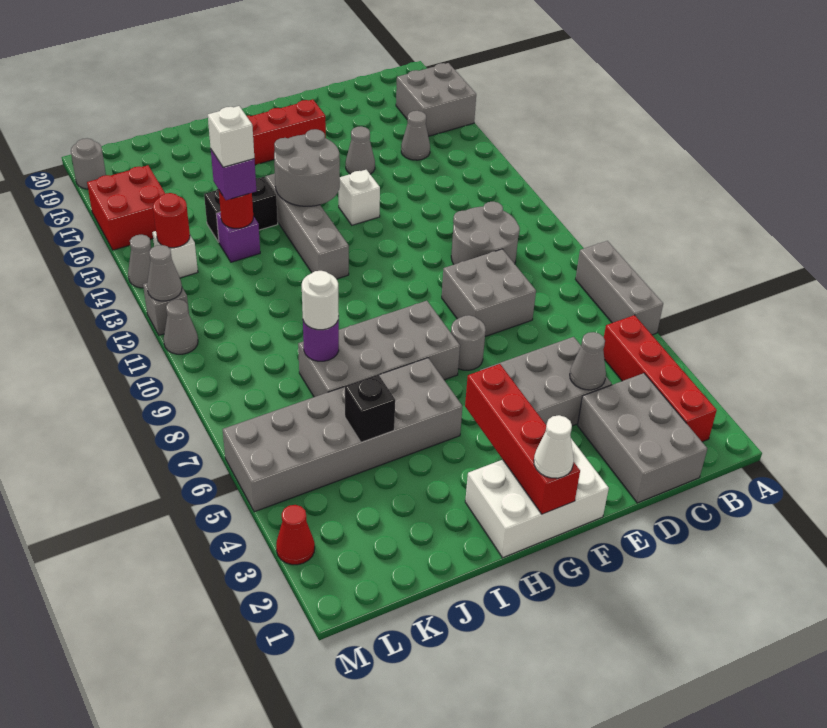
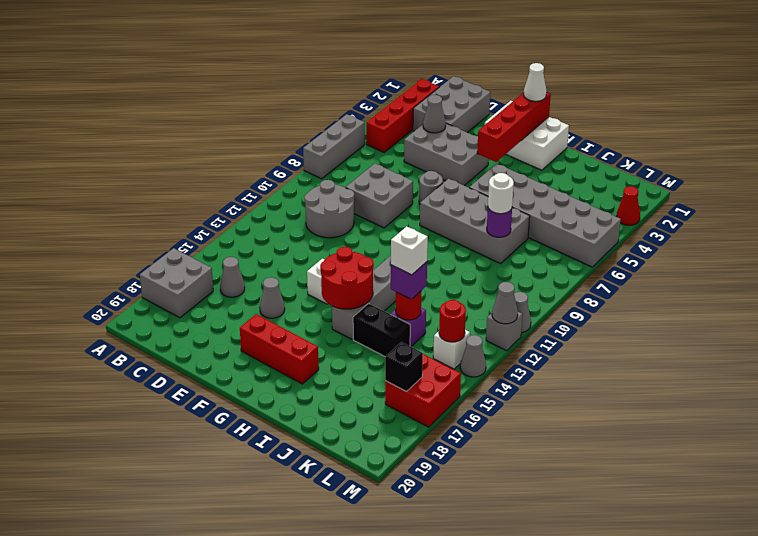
grey 2x2 round brick [274,129,340,206] -> red 2x2 round brick [320,247,374,309]
black 1x1 brick [345,375,395,442] -> black 1x1 brick moved to [385,342,423,391]
grey 1x1 round brick [71,138,106,189] -> none

